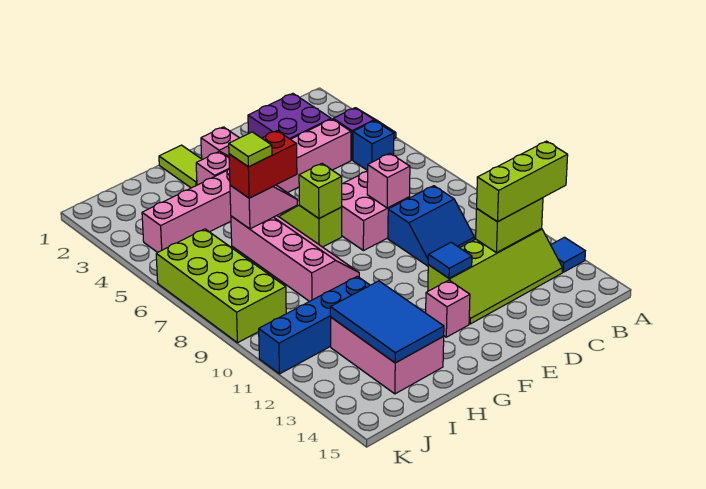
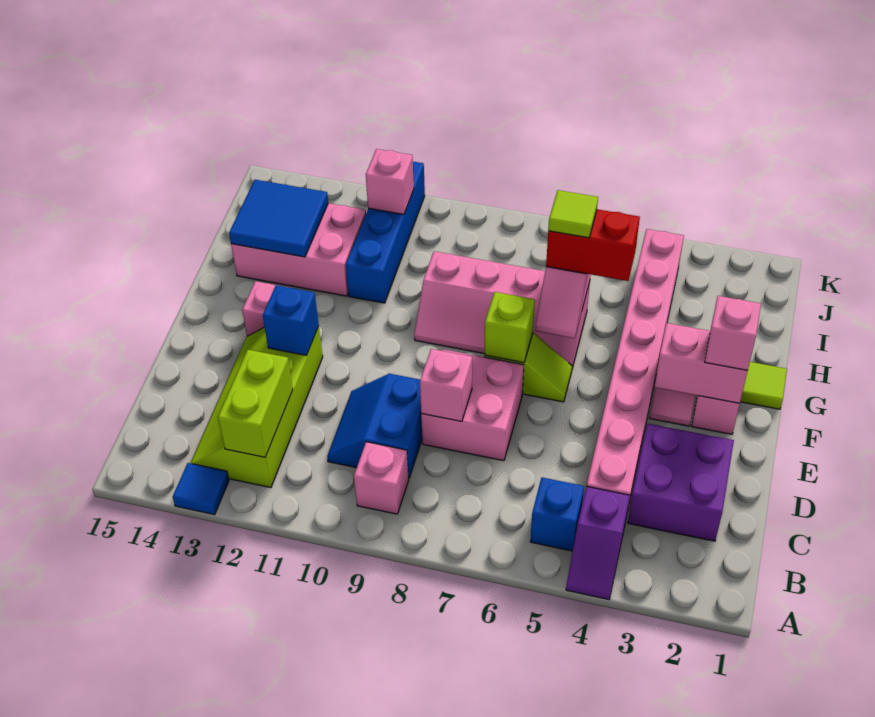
lime 1x3 brick [477,141,568,222] -> none
none -> pink 1x1 brick [354,442,409,514]
blue 1x1 tile [428,242,472,278] -> blue 1x1 brick [263,285,319,355]
none -> pink 1x2 brick [655,323,748,404]
none -> pink 1x1 brick [705,296,761,371]
red 1x2 brick [229,131,297,198] -> red 1x2 brick turned to [546,209,640,281]
blue 2x3 tile [330,281,444,363] -> blue 2x2 tile [229,180,328,257]
lime 2x4 brick [156,229,286,343] -> none
none -> pink 1x1 brick [366,149,414,215]

